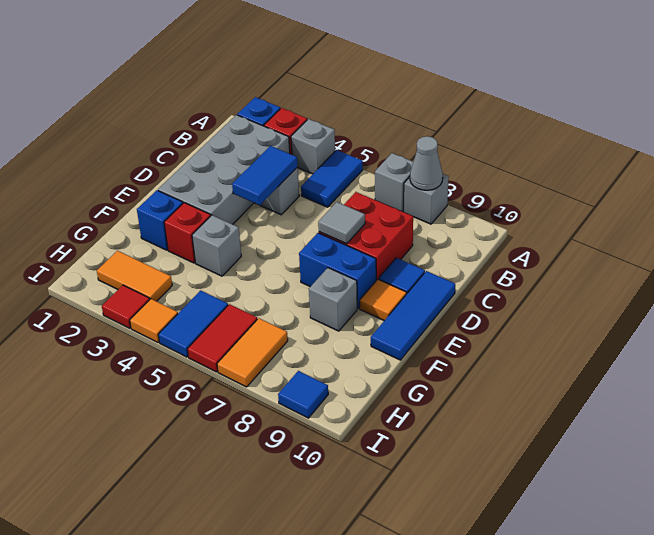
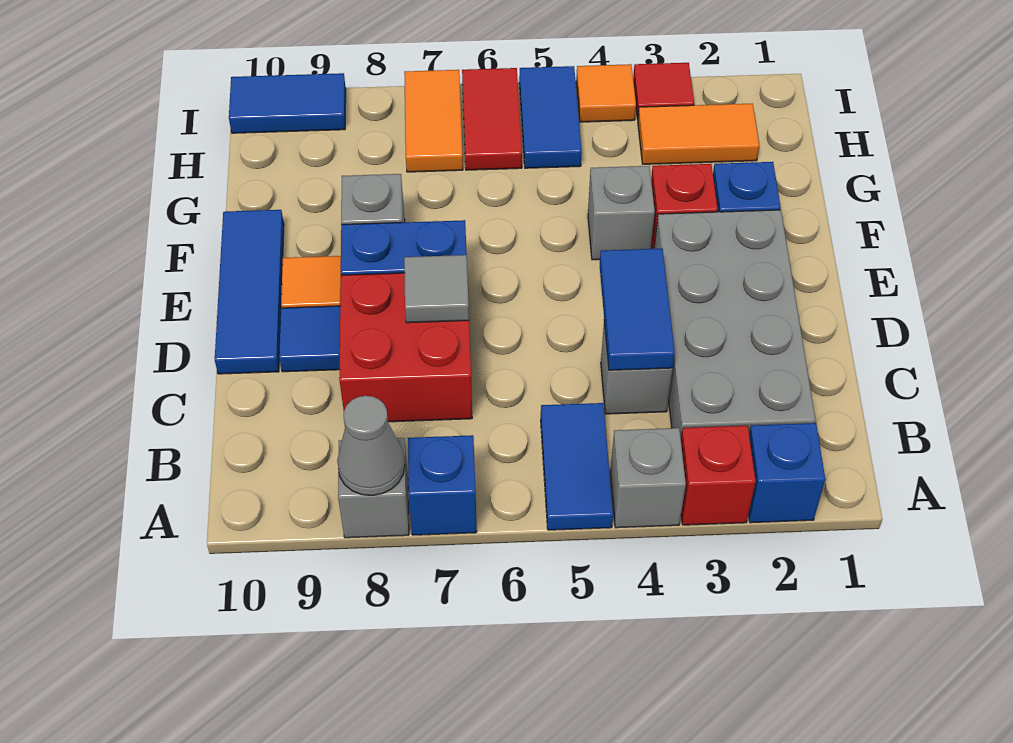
grey 1x1 brick [375,153,413,212] -> blue 1x1 brick [408,435,477,535]
blue 1x1 tile [278,371,328,418] -> blue 1x2 tile [229,73,346,133]

